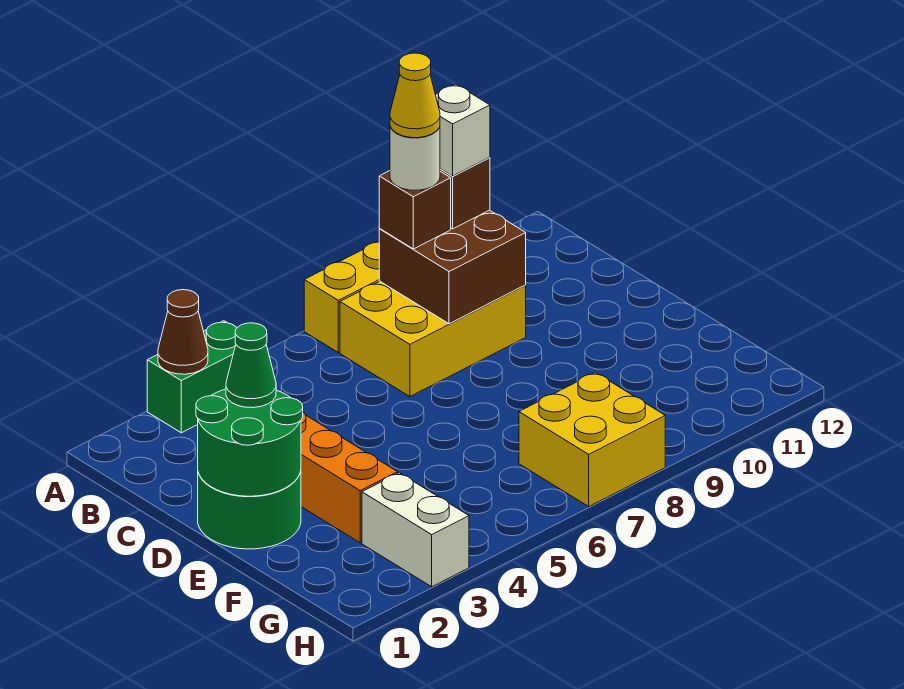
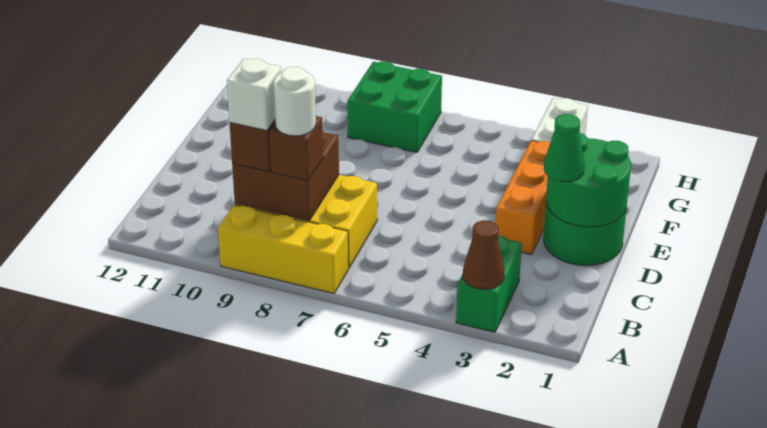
green 1x2 brick [147,321,237,433] -> green 1x2 brick turned to [456,236,522,332]
yellow 1x1 cone [390,53,440,138] -> none
yellow 2x2 brick [519,373,665,506] -> green 2x2 brick [347,62,442,152]

